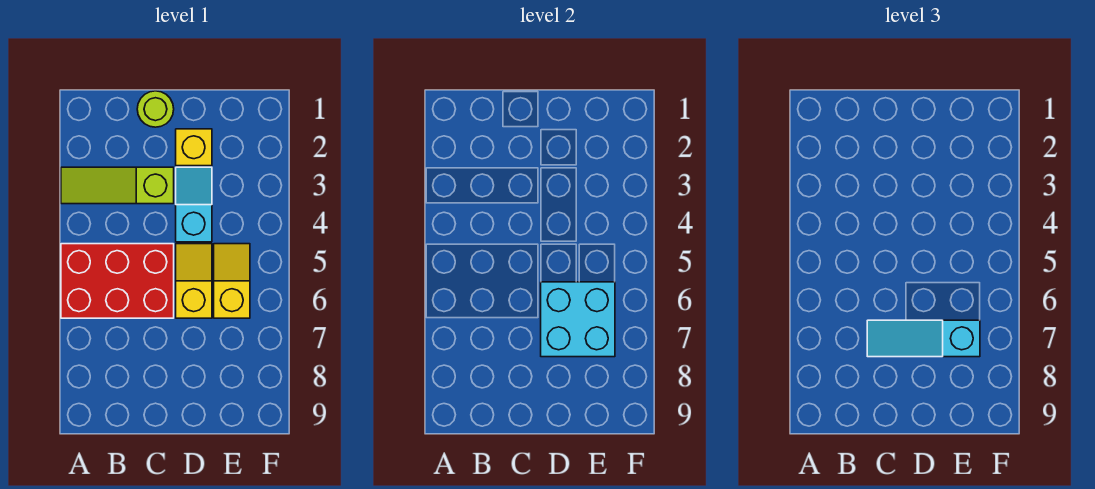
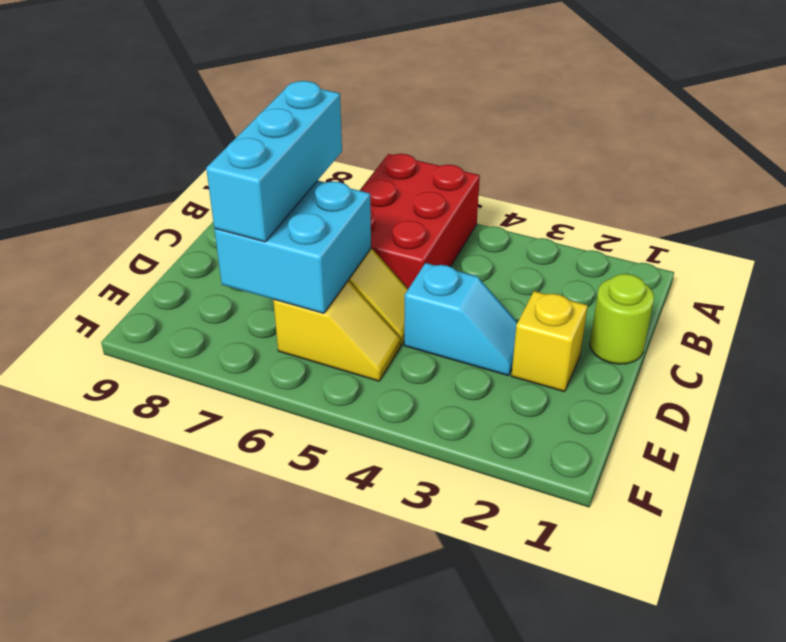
lime 1x3 slope [61,167,174,204] -> none
cyan 1x3 slope [867,320,980,357] -> cyan 1x3 brick [206,81,342,242]

